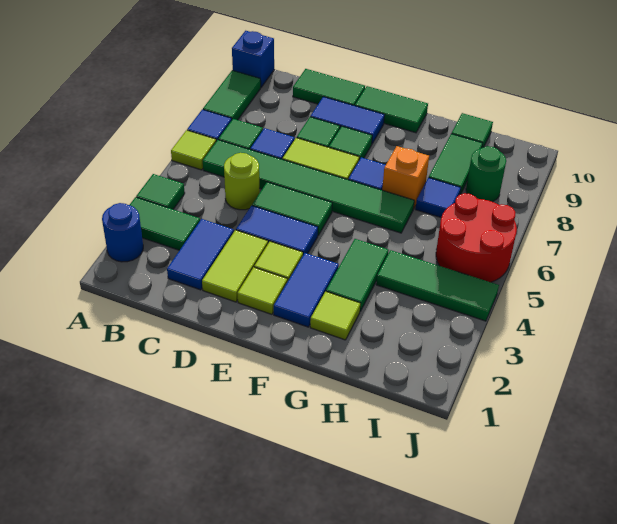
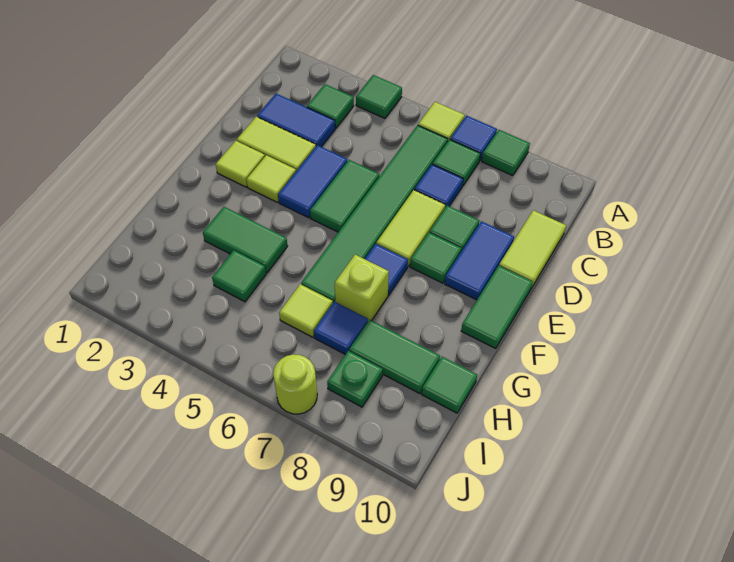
blue 1x1 round brick [102,203,143,262] -> none
green 1x2 tile [130,197,200,250] -> green 1x1 tile [307,84,354,128]
green 1x2 tile [203,70,261,120] -> green 1x1 tile [482,130,530,176]
blue 1x1 brick [232,31,274,87] -> none
lime 1x1 round brick [224,153,260,210] -> lime 1x1 round brick moved to [273,354,317,414]
green 1x2 tile [293,69,365,106] -> lime 1x2 tile [499,210,566,288]
blue 1x2 tile [274,253,339,327] -> none
lime 1x1 tile [310,291,360,340] -> lime 1x1 tile moved to [279,284,333,337]
orange 1x1 brick [382,146,429,209] -> lime 1x1 brick [335,255,389,321]
green 1x3 tile [376,250,499,321] -> green 1x1 tile [212,250,266,302]
red 2x2 round brick [436,193,517,282] -> none
green 1x1 round brick [466,146,506,202] -> green 1x1 plate [327,351,383,407]

